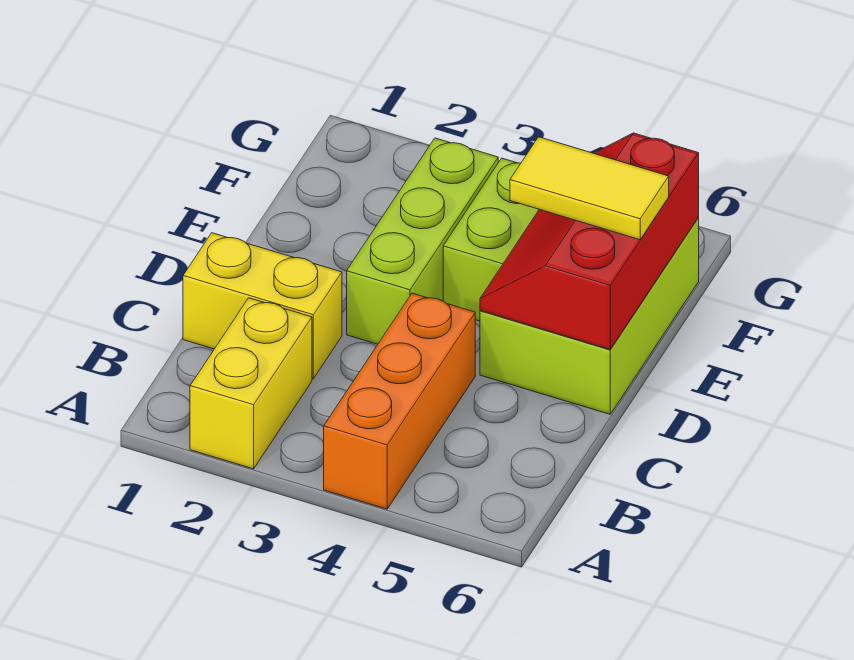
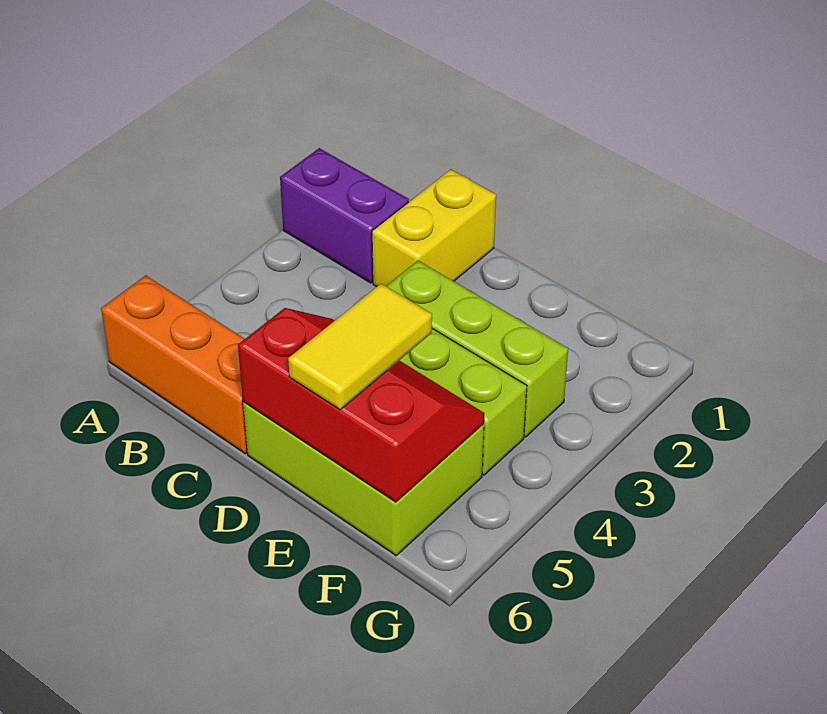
yellow 1x2 brick [190,298,312,469] -> purple 1x2 brick [280,148,409,283]
orange 1x3 brick [324,293,475,509] -> orange 1x3 brick moved to [101,275,247,454]

